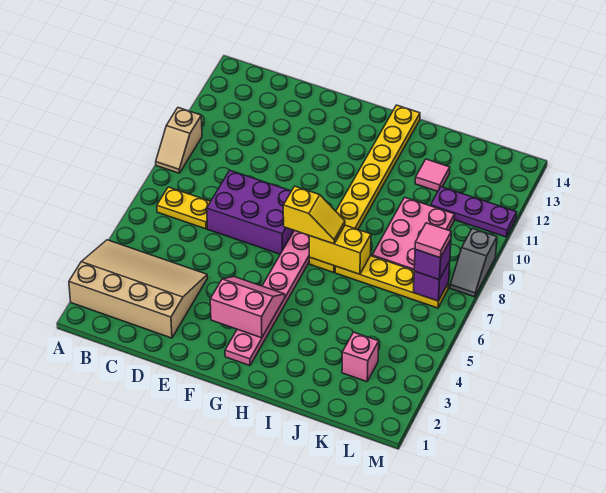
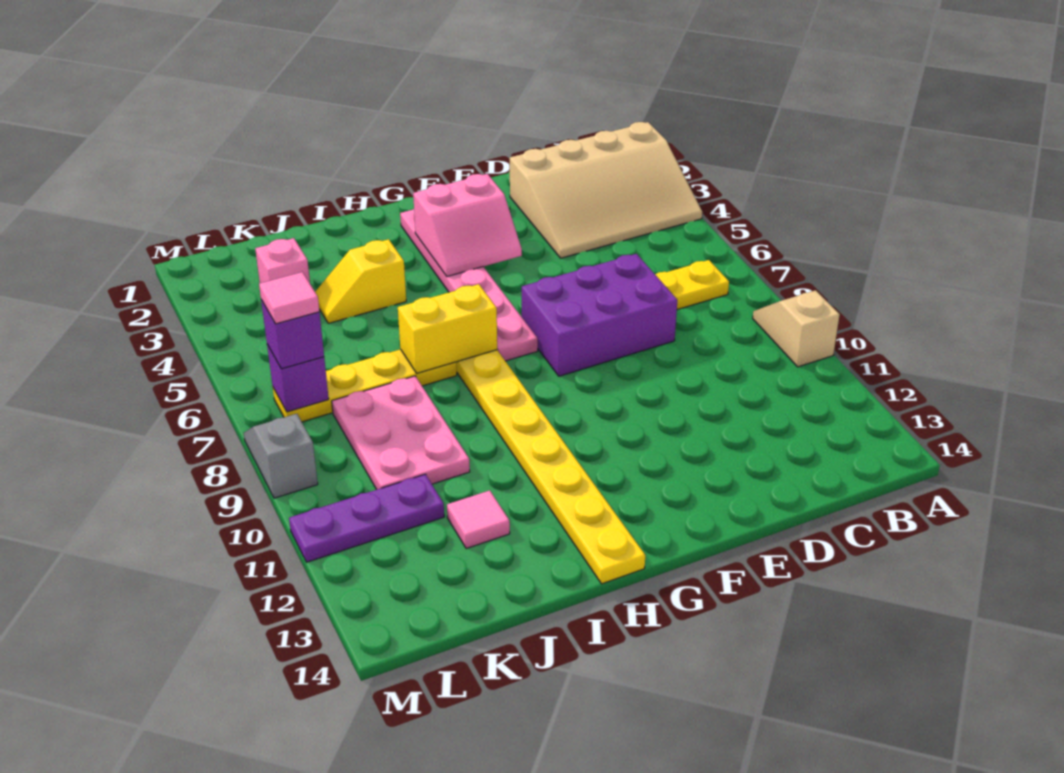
yellow 1x2 slope [283,186,345,244] -> yellow 1x2 slope moved to [315,239,406,323]

